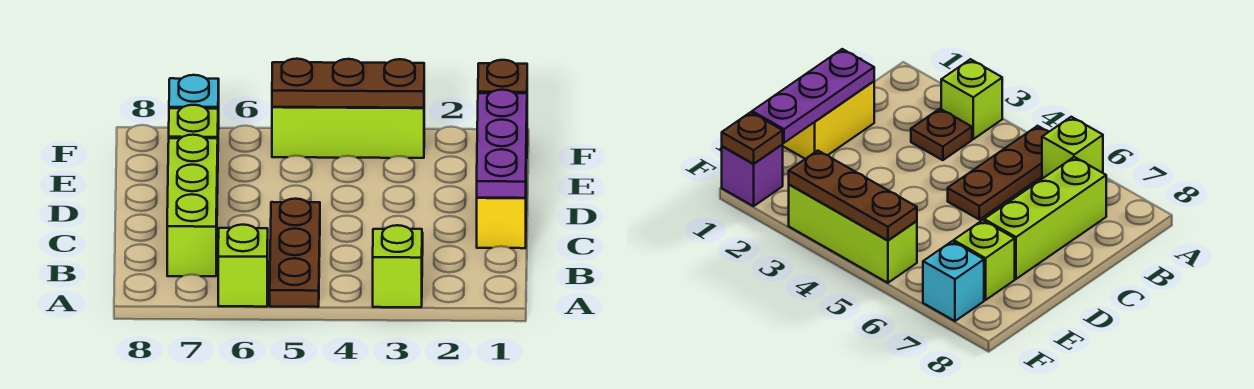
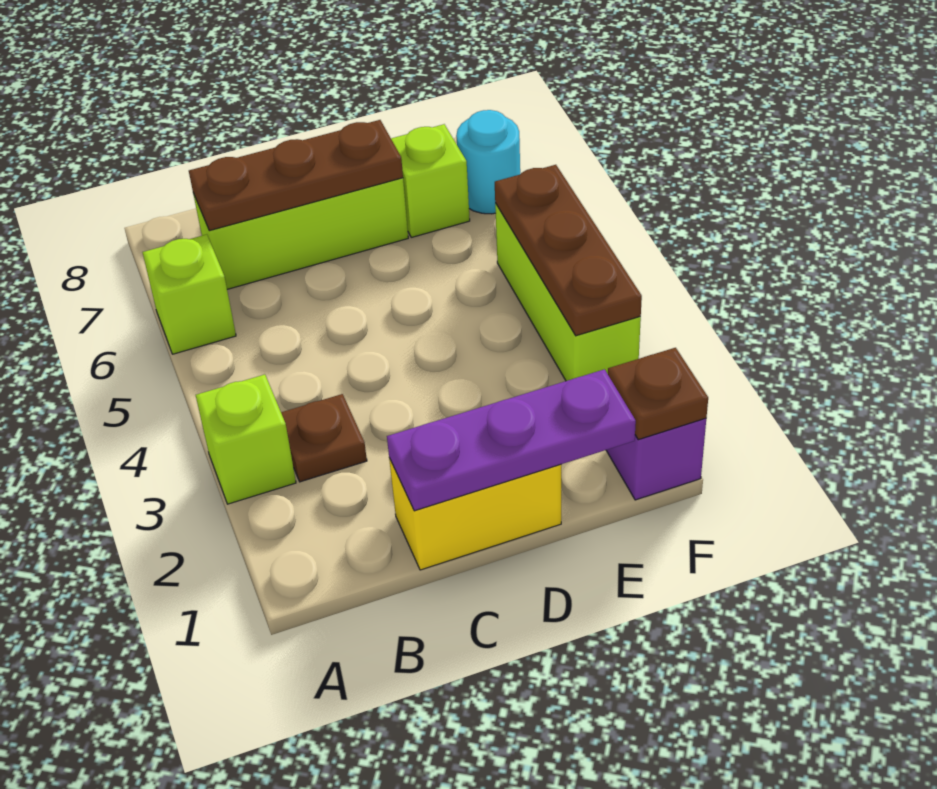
brown 1x3 plate [270,199,320,307] -> brown 1x3 plate moved to [189,120,403,231]
cyan 1x1 brick [169,75,219,130] -> cyan 1x1 round brick [456,110,520,214]

